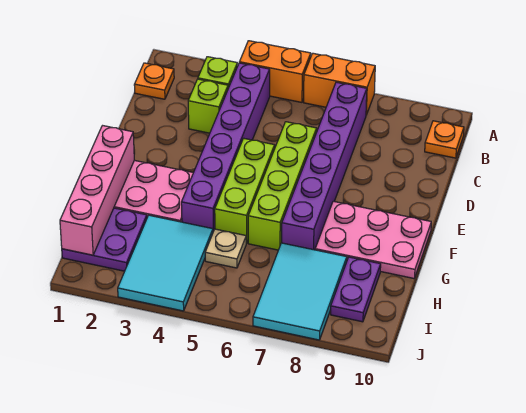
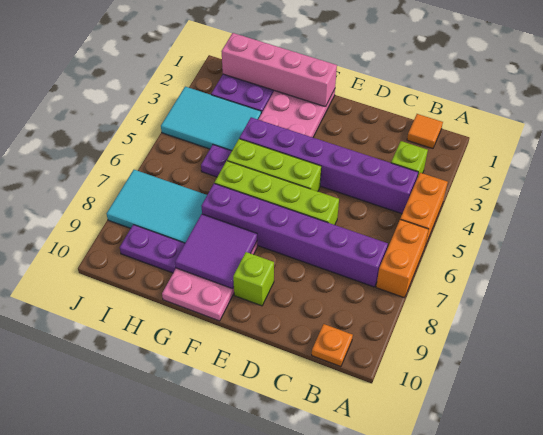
orange 1x1 plate [134,63,174,99] -> orange 1x1 tile [407,114,443,149]
lime 1x1 brick [188,79,228,133] -> lime 1x1 brick moved to [233,252,274,306]
none -> purple 2x2 tile [175,214,257,289]
tan 1x1 plate [205,229,246,268] -> purple 1x1 plate [201,145,232,177]

